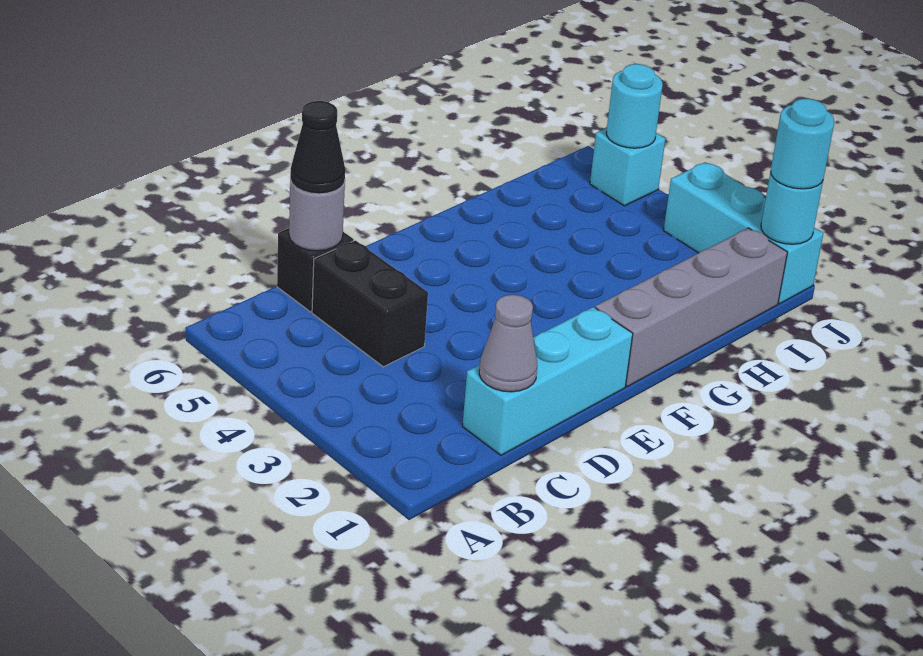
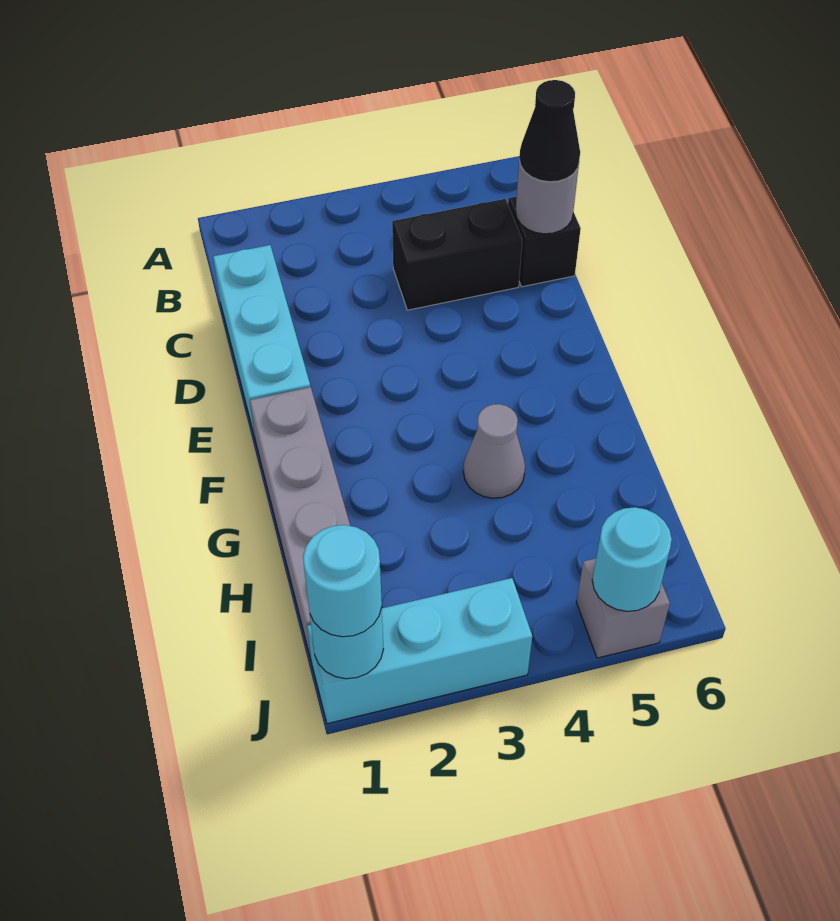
grey 1x1 cone [479,295,537,392] -> grey 1x1 cone moved to [463,404,525,498]
cyan 1x1 brick [590,128,665,206] -> grey 1x1 brick [576,558,670,658]

